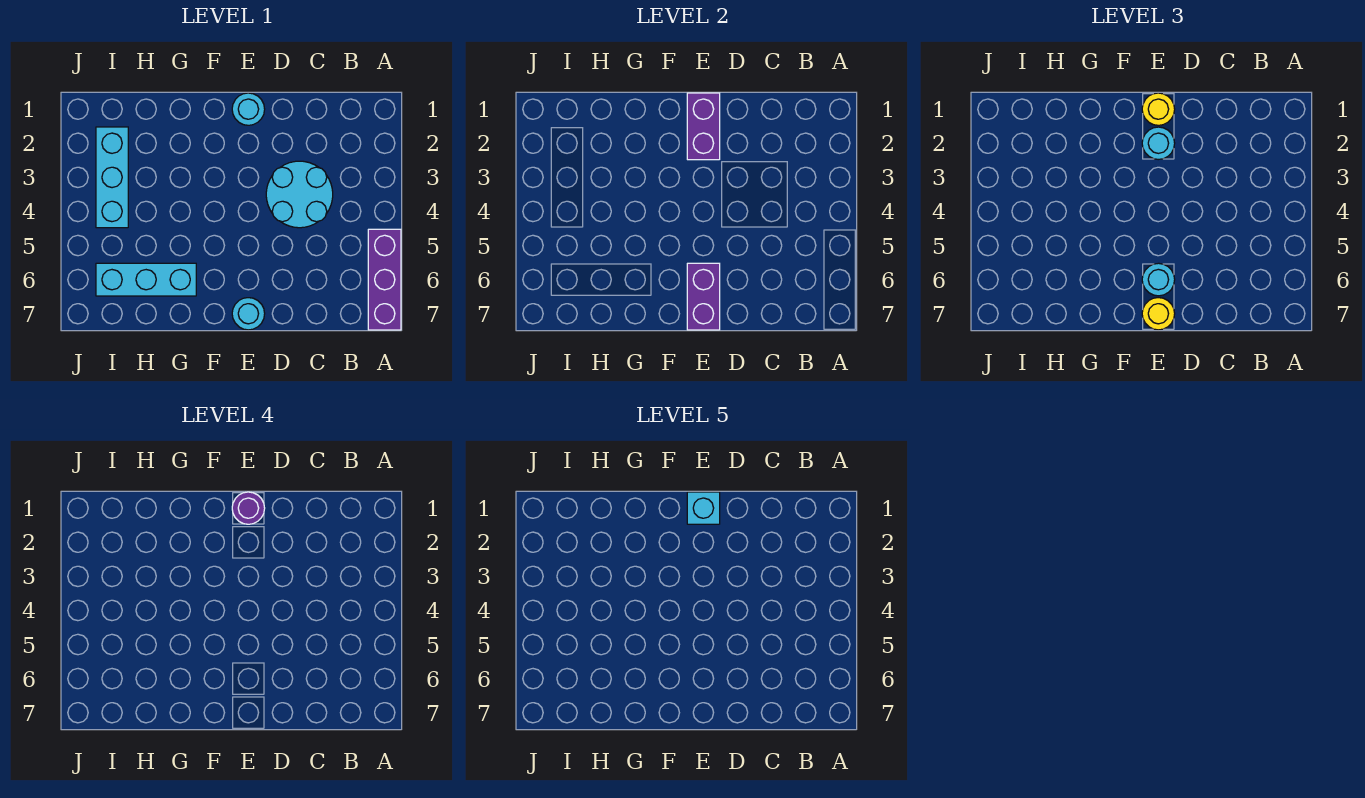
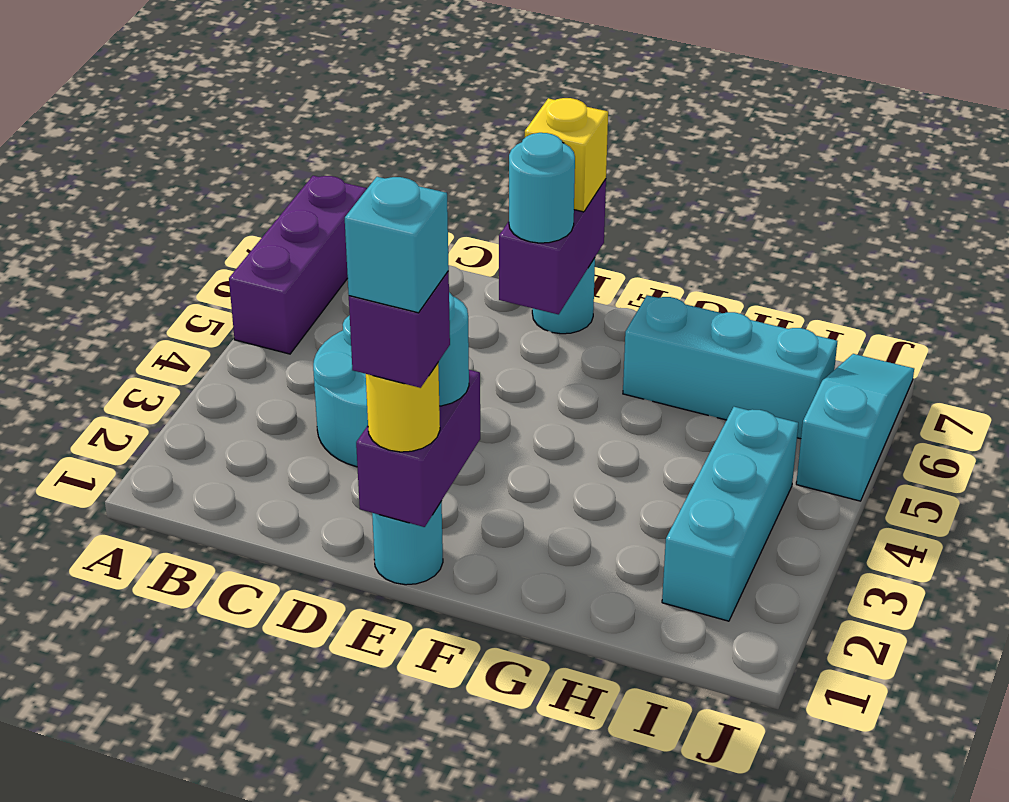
purple 1x1 round brick [232,492,265,524] -> purple 1x1 brick [349,271,450,388]
yellow 1x1 round brick [1142,298,1175,330] -> yellow 1x1 brick [525,98,608,212]
none -> cyan 1x3 slope [796,354,914,501]

